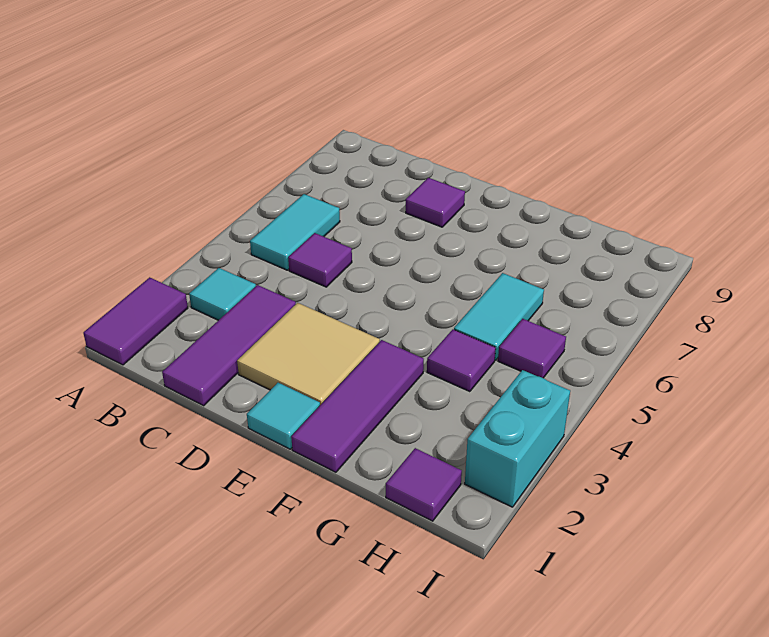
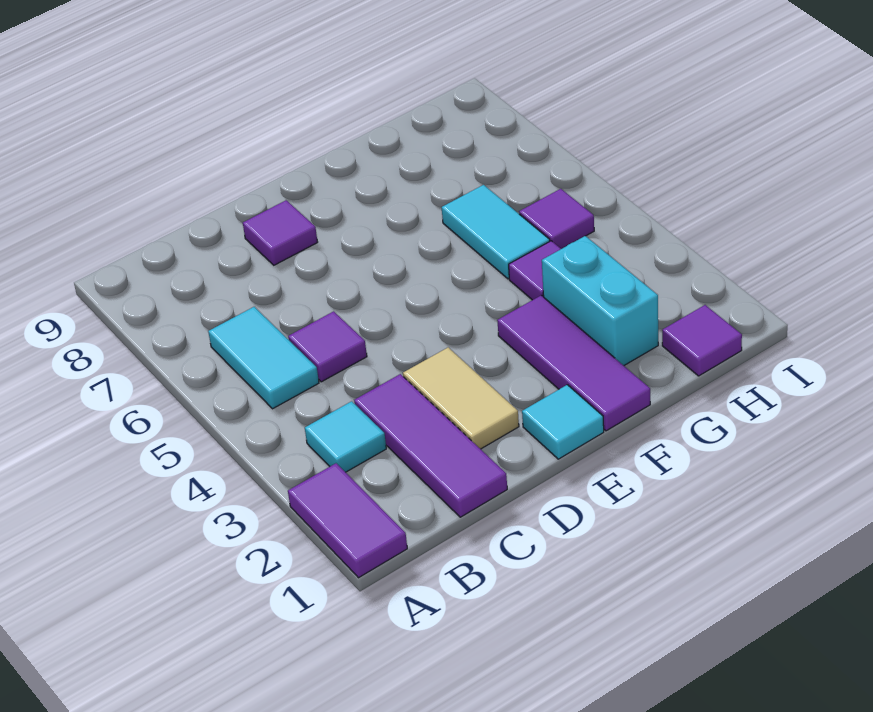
tan 2x2 tile [237,303,380,405] -> tan 1x2 tile [403,347,519,449]
cyan 1x2 brick [465,370,570,507] -> cyan 1x2 brick moved to [542,236,658,365]

